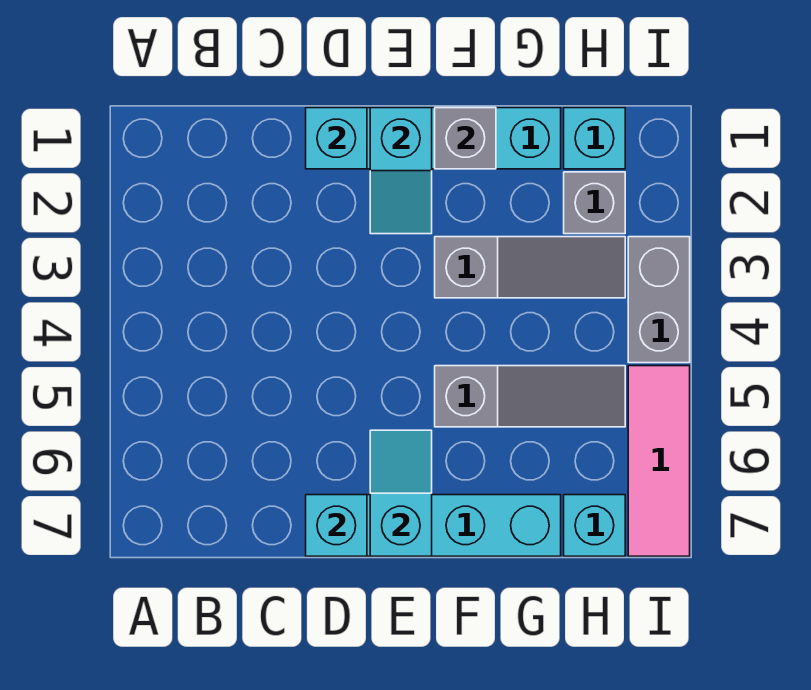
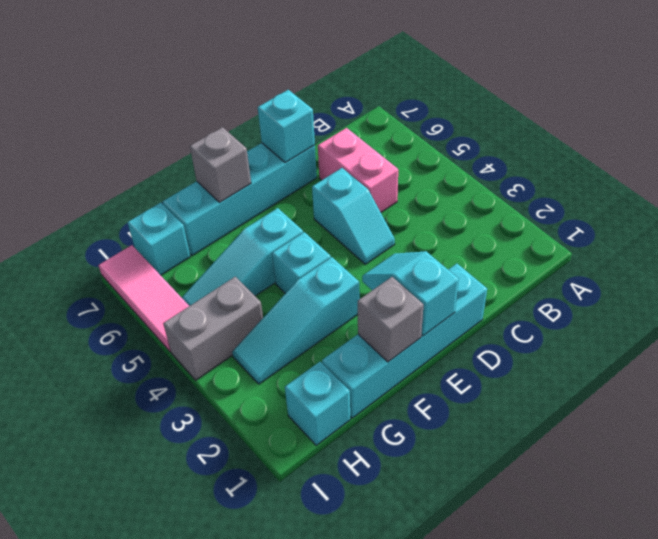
none -> pink 1x2 brick [318,128,398,212]
cyan 1x1 brick [306,108,367,169] -> cyan 1x1 brick moved to [272,232,331,294]
cyan 1x2 slope [370,430,432,556] -> cyan 1x2 slope moved to [312,168,395,264]
grey 1x3 slope [435,237,625,298] -> cyan 1x3 slope [232,257,360,384]
grey 1x3 slope [435,366,625,427] -> cyan 1x3 slope [182,208,303,306]
grey 1x1 brick [564,172,625,234] -> grey 1x1 brick moved to [190,127,251,202]
grey 1x2 brick [628,237,690,363] -> grey 1x2 brick turned to [163,277,263,380]

